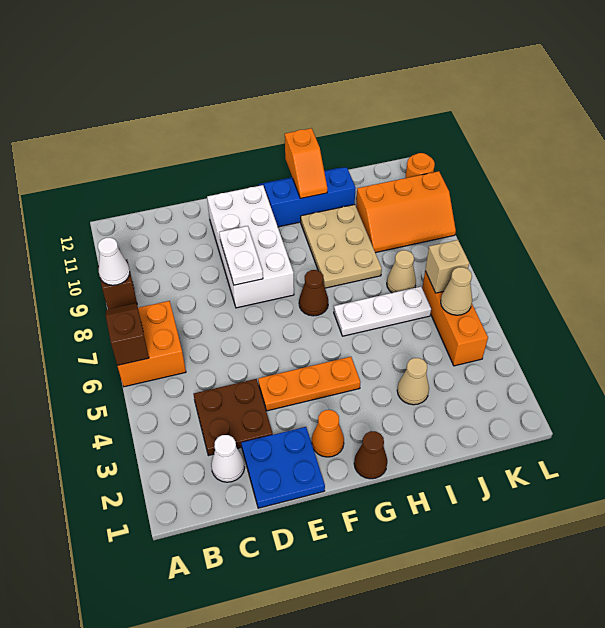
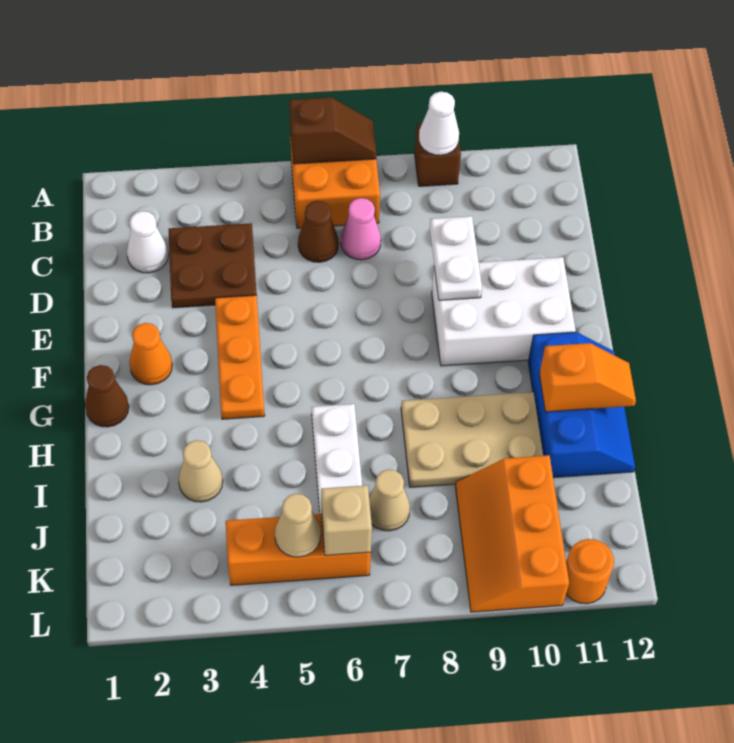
none -> pink 1x1 cone [341,198,381,260]
blue 2x2 plate [241,427,325,508] -> none
white 2x4 brick [207,185,294,308] -> white 2x3 brick [432,257,576,366]
white 1x2 plate [219,226,263,285] -> white 1x2 plate turned to [430,216,482,300]
brown 1x1 cone [299,270,328,316] -> brown 1x1 cone moved to [298,201,339,262]
orange 1x2 slope [285,128,327,198] -> orange 1x2 slope turned to [539,343,636,412]

